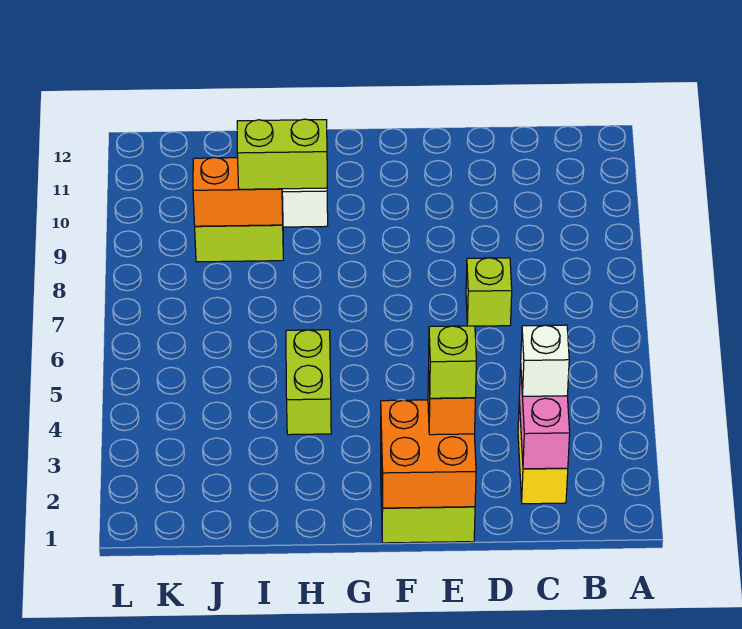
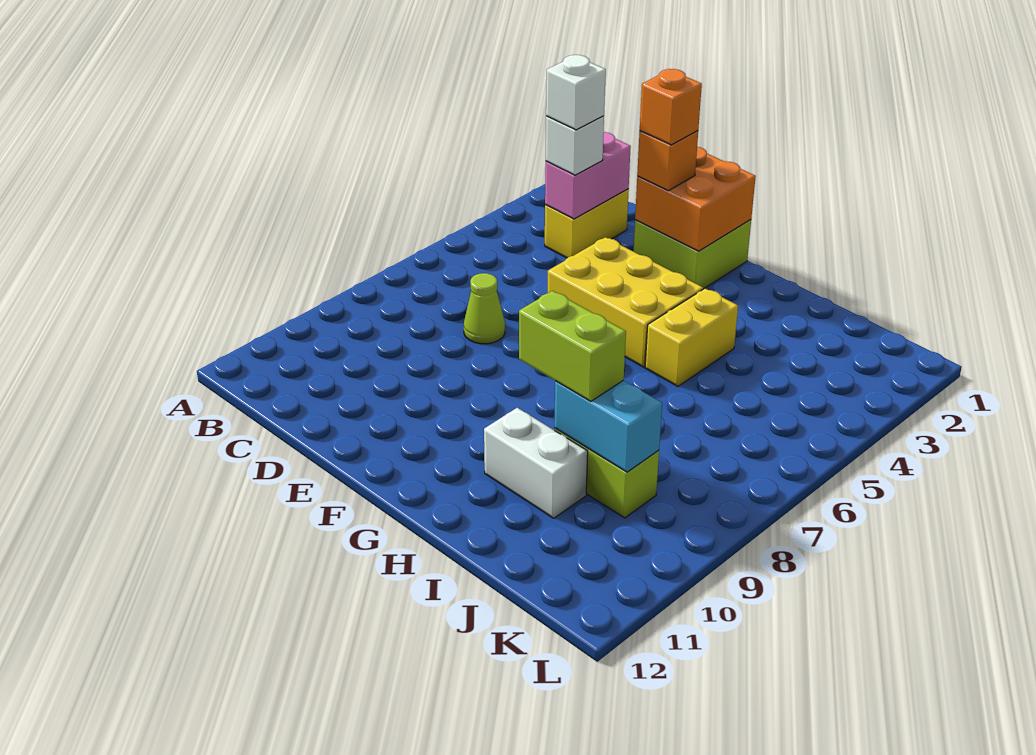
none -> white 1x1 brick [546,55,606,130]
lime 1x1 brick [466,258,512,326] -> lime 1x1 cone [464,273,505,344]
lime 1x1 brick [429,326,476,398] -> orange 1x1 brick [640,69,702,145]
none -> yellow 2x3 brick [548,237,703,367]
lime 1x2 brick [286,330,331,435] -> yellow 1x2 brick [645,288,738,386]
orange 1x2 brick [193,157,283,226] -> cyan 1x2 brick [554,380,662,472]

